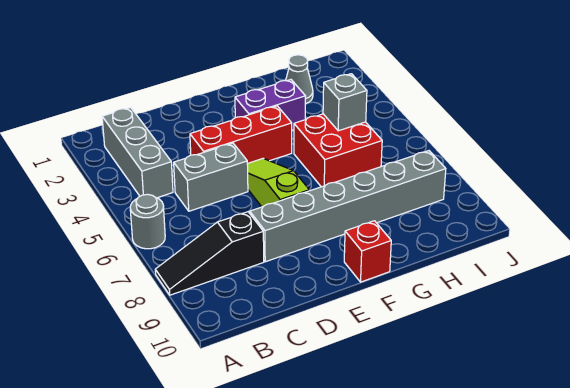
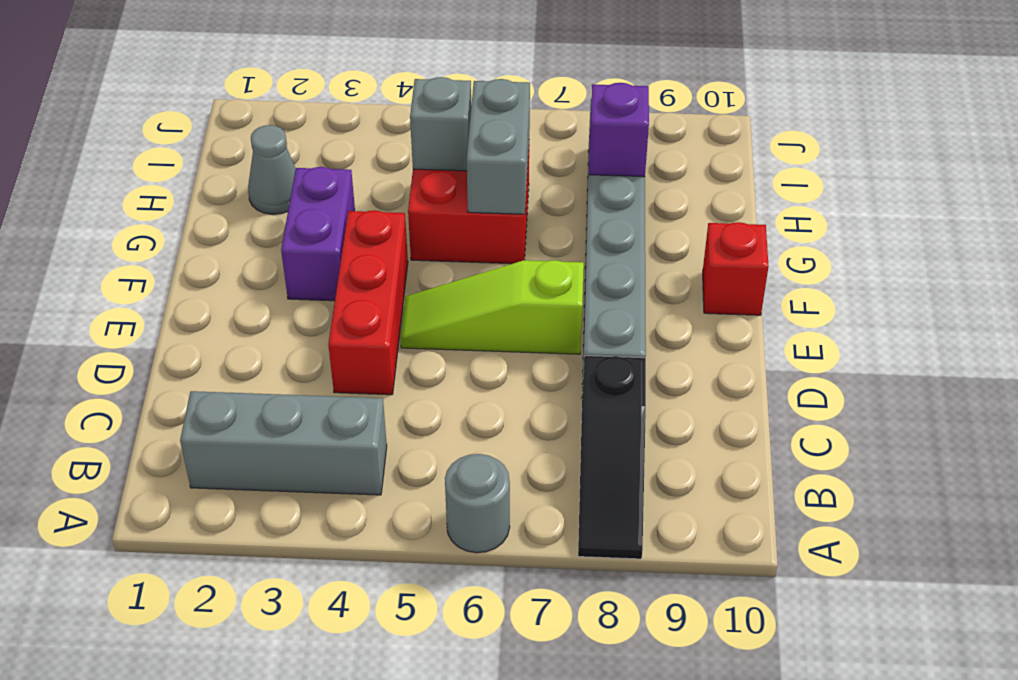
grey 1x2 brick [174,143,248,211] -> grey 1x2 brick moved to [467,79,530,214]
none -> purple 1x1 brick [589,83,649,177]

